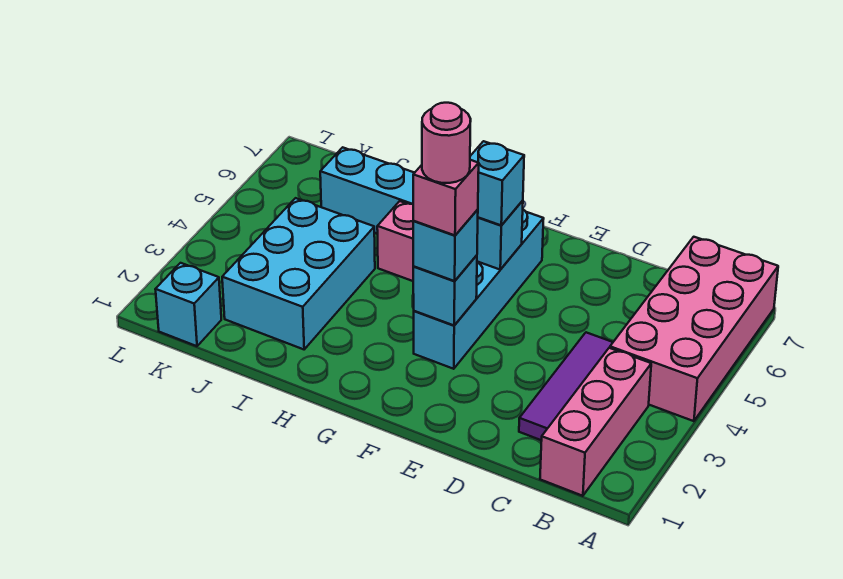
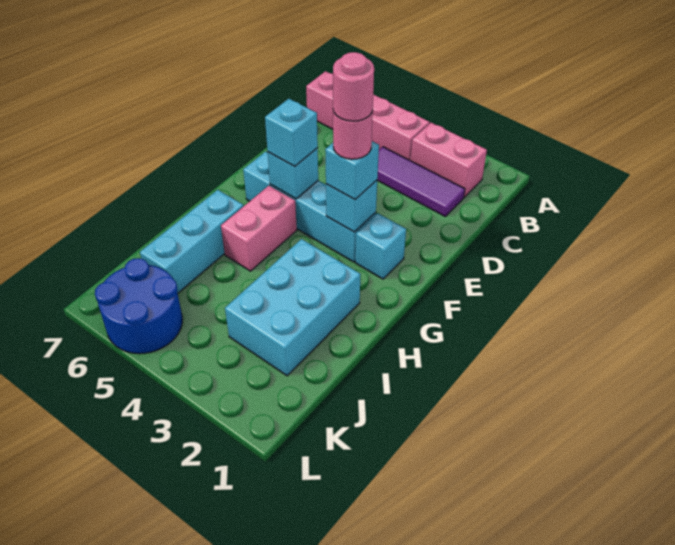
pink 2x4 brick [610,237,778,421] -> pink 1x4 brick [306,71,429,161]
pink 1x3 brick [540,348,651,496] -> pink 1x2 brick [411,123,487,197]
pink 1x1 brick [413,160,479,235] -> pink 1x1 round brick [333,111,373,159]
cyan 2x3 brick [222,198,375,349] -> cyan 2x3 brick turned to [225,239,361,376]
cyan 1x1 brick [155,263,221,346] -> cyan 1x1 brick moved to [355,213,406,279]
none -> blue 2x2 round brick [95,258,182,354]

